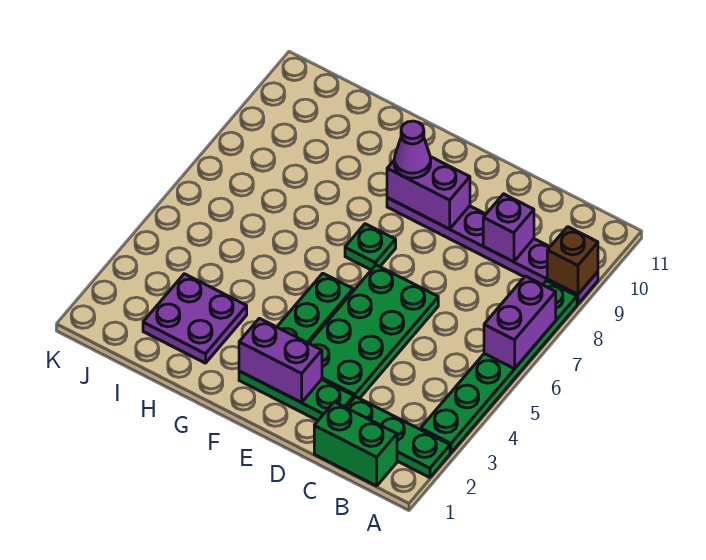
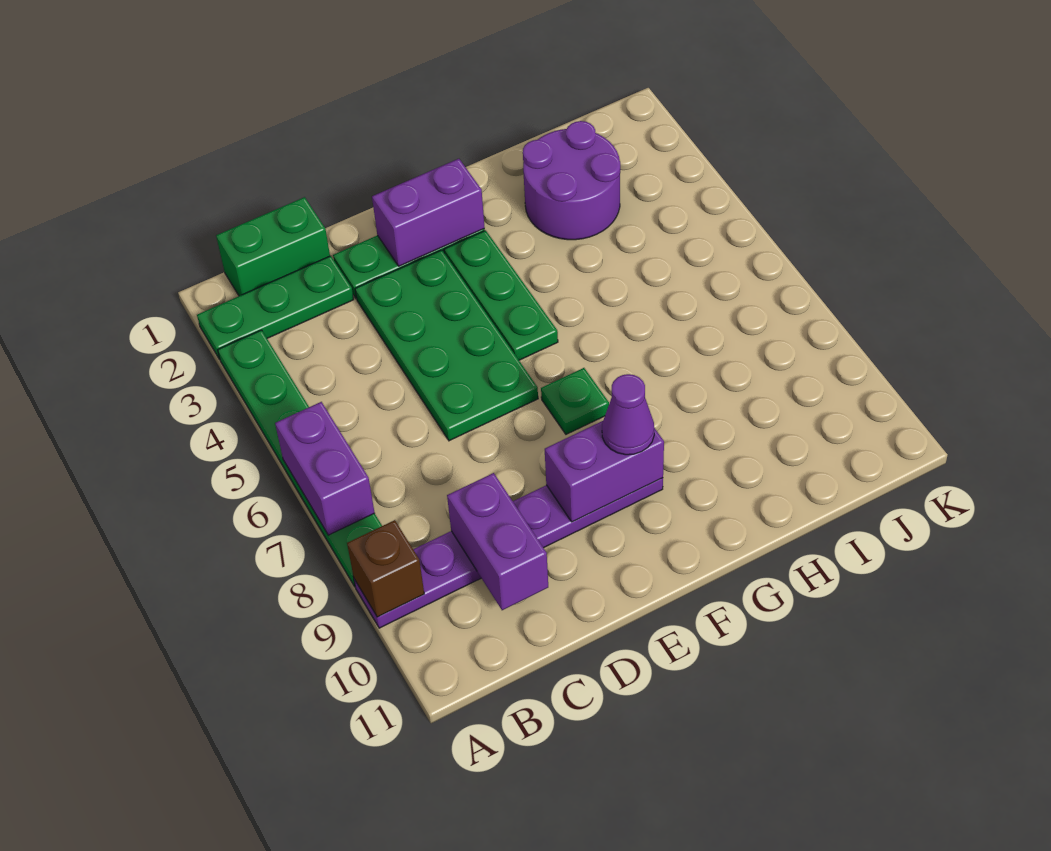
purple 1x1 brick [483,194,534,262] -> purple 1x2 brick [447,473,548,610]
purple 2x2 plate [143,274,247,363] -> purple 2x2 round brick [523,121,620,240]

